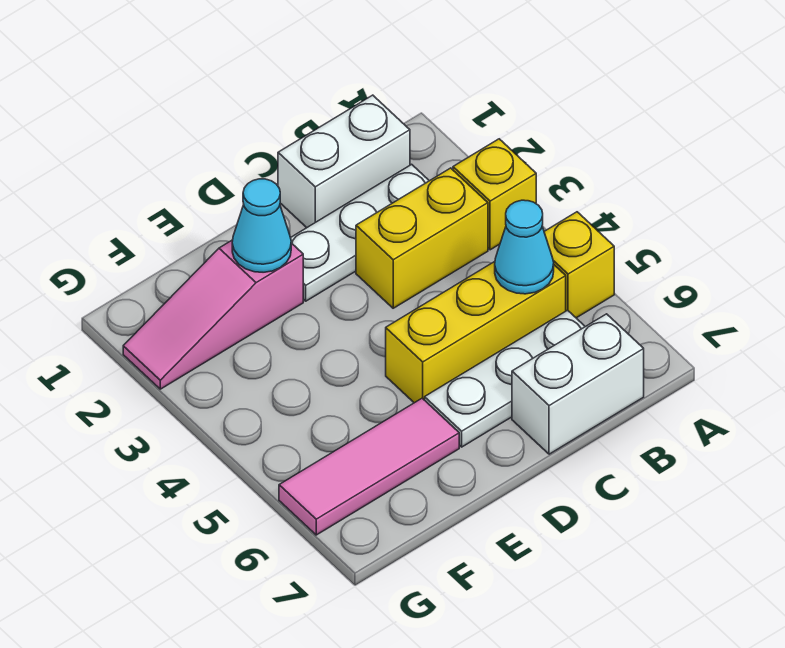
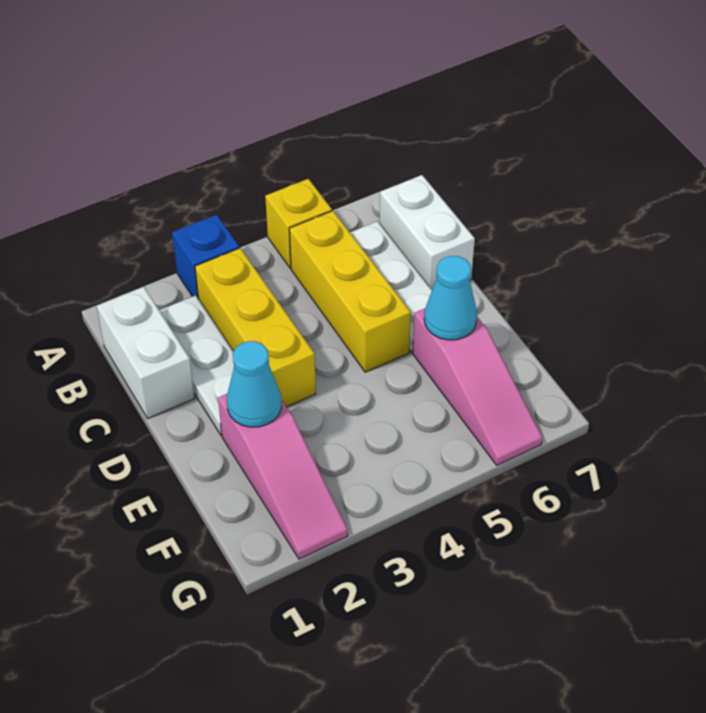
yellow 1x1 brick [453,139,536,250] -> blue 1x1 brick [172,215,239,299]
yellow 1x2 brick [356,168,488,308] -> yellow 1x3 brick [195,248,316,407]
cyan 1x1 cone [495,200,554,294] -> cyan 1x1 cone moved to [424,256,477,340]
pink 1x3 tile [279,398,459,535] -> pink 1x3 slope [413,308,542,465]

